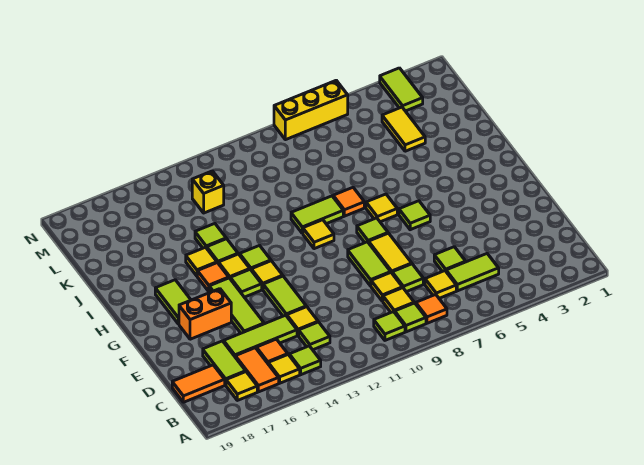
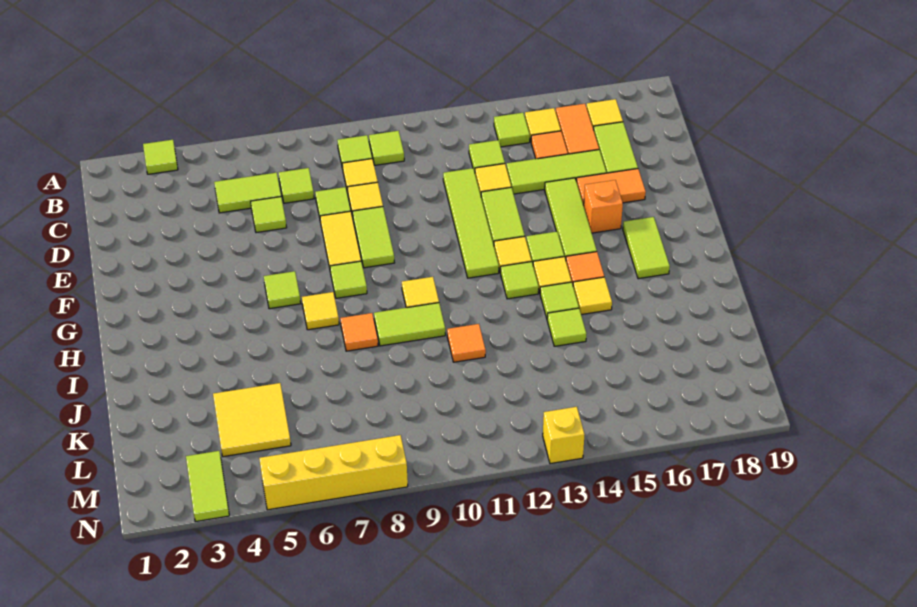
none -> lime 1x1 tile [143,140,178,174]
orange 1x1 tile [416,294,447,323] -> orange 1x1 tile moved to [447,324,486,362]
yellow 1x1 tile [425,271,456,298] -> lime 1x1 tile [279,168,314,203]
orange 1x2 tile [172,365,225,402] -> orange 1x2 tile moved to [576,169,646,205]
none -> lime 1x4 tile [443,168,499,278]
orange 1x2 brick [179,289,231,339] -> orange 1x1 brick [584,180,623,233]
yellow 1x2 tile [382,107,425,151] -> yellow 2x2 tile [213,383,291,457]
yellow 1x1 brick [192,171,224,213] -> yellow 1x1 brick moved to [543,407,585,464]
yellow 1x3 brick [274,80,348,140] -> yellow 1x4 brick [259,435,408,510]

